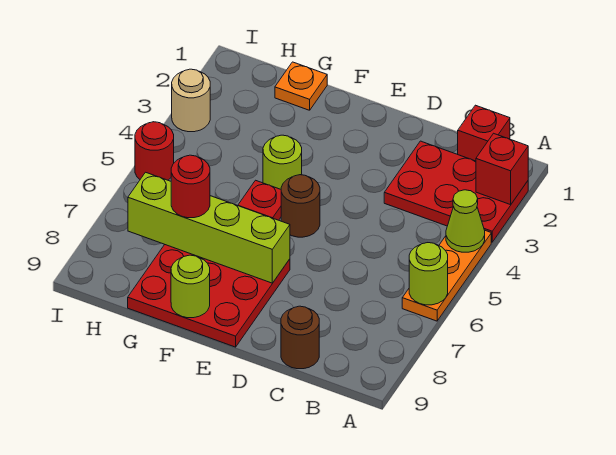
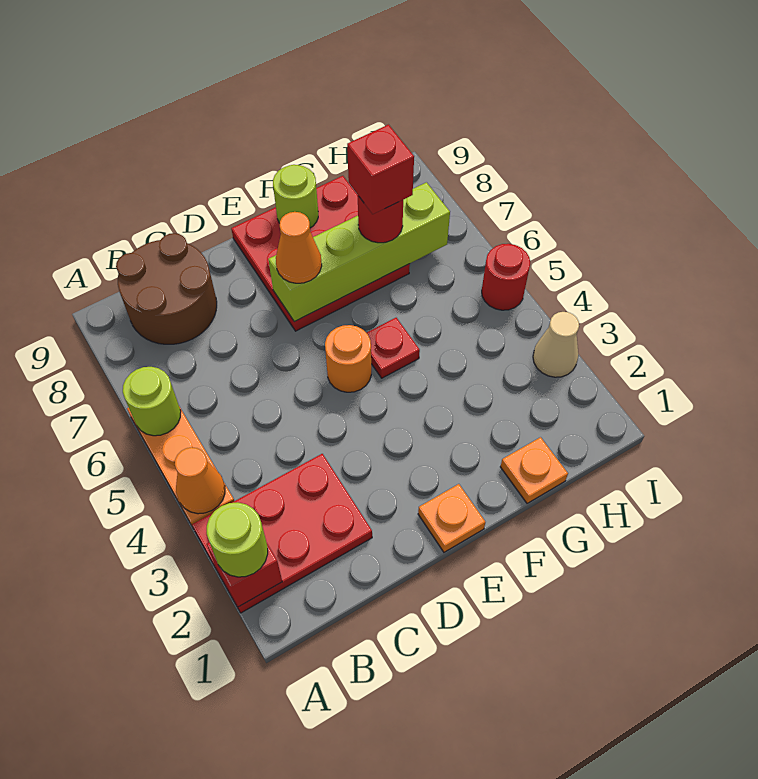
lime 1x1 cone [446,190,485,252] -> orange 1x1 cone [175,447,225,514]
red 1x1 brick [458,105,510,161] -> red 1x1 brick moved to [347,125,414,214]
brown 1x1 round brick [281,306,319,369] -> brown 2x2 round brick [116,233,217,344]
none -> orange 1x1 plate [418,484,485,552]
brown 1x1 round brick [281,175,320,237] -> orange 1x1 round brick [325,325,371,392]
none -> orange 1x1 cone [276,212,322,283]
lime 1x1 round brick [263,135,302,189] -> lime 1x1 round brick moved to [207,502,268,577]
tan 1x1 round brick [172,69,210,132] -> tan 1x1 cone [533,312,579,377]

